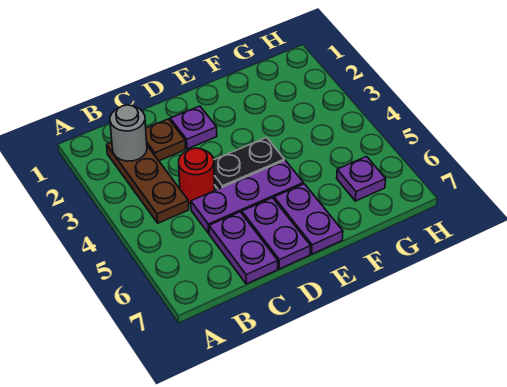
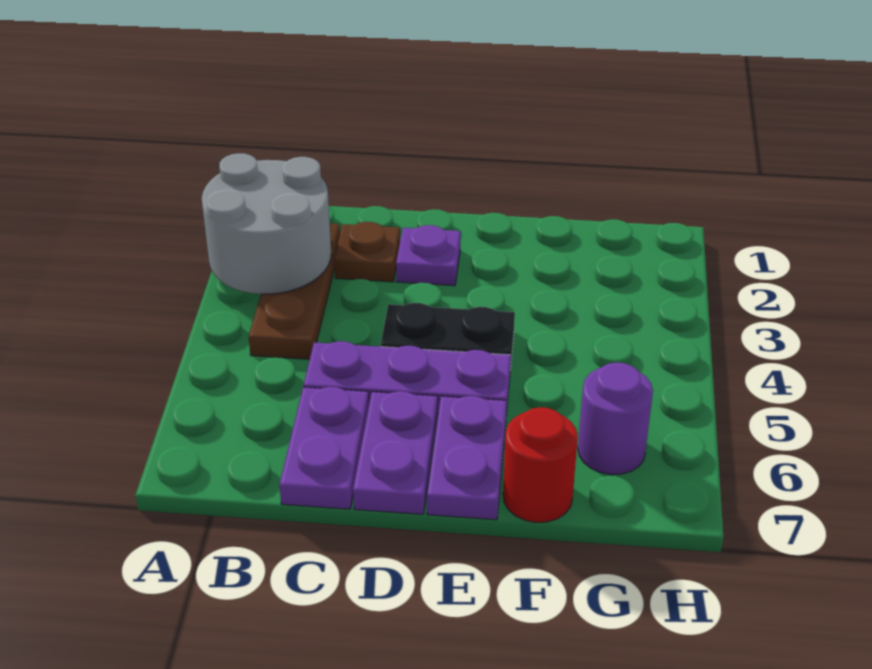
grey 1x1 round brick [110,105,147,161] -> grey 2x2 round brick [202,153,331,294]
red 1x1 round brick [179,148,215,204] -> red 1x1 round brick moved to [503,407,578,522]
purple 1x1 plate [337,157,386,201] -> purple 1x1 round brick [578,362,653,475]

